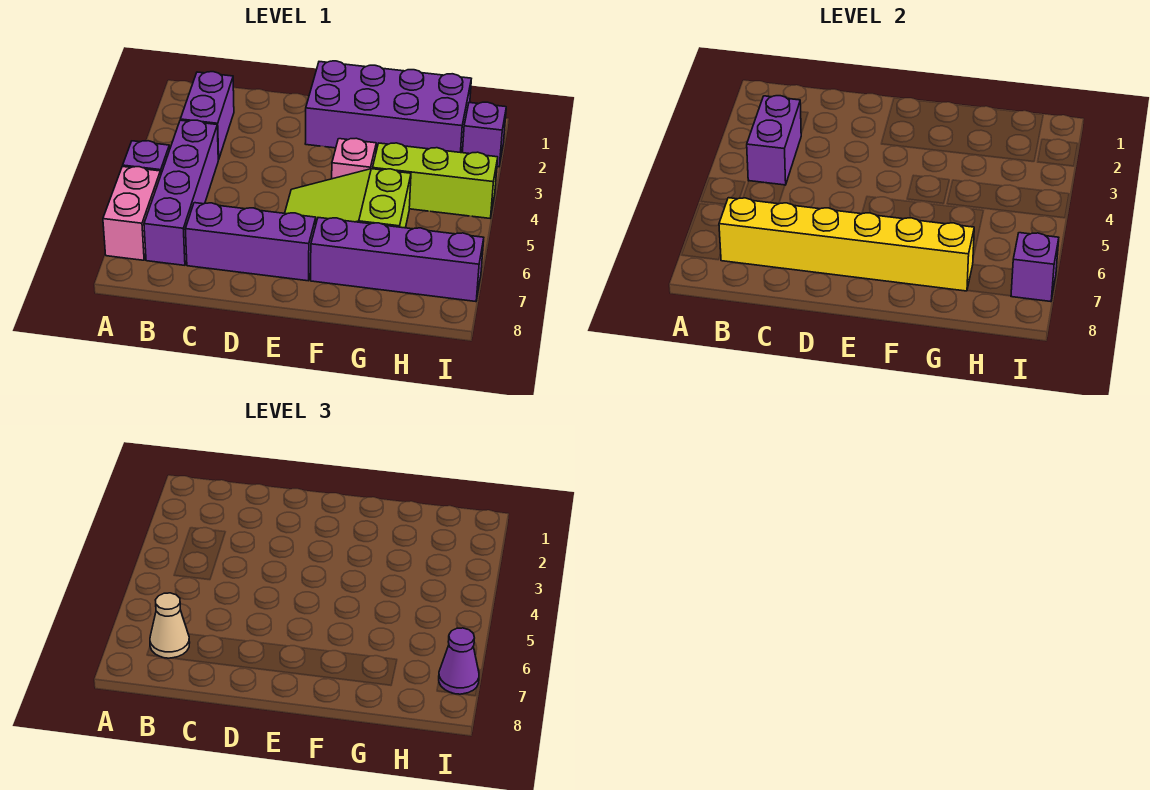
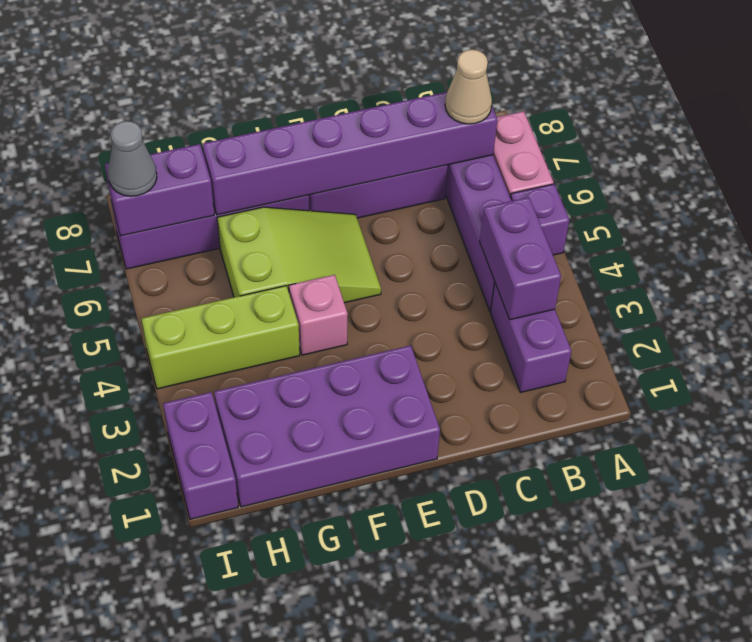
yellow 1x6 brick [719,198,974,291] -> purple 1x6 brick [203,92,497,215]
purple 1x1 brick [462,102,506,167] -> purple 1x2 brick [163,392,238,519]
purple 1x1 brick [1011,233,1059,302] -> purple 1x2 brick [105,144,214,236]
purple 1x1 cone [439,628,479,694] -> grey 1x1 cone [108,121,157,196]

